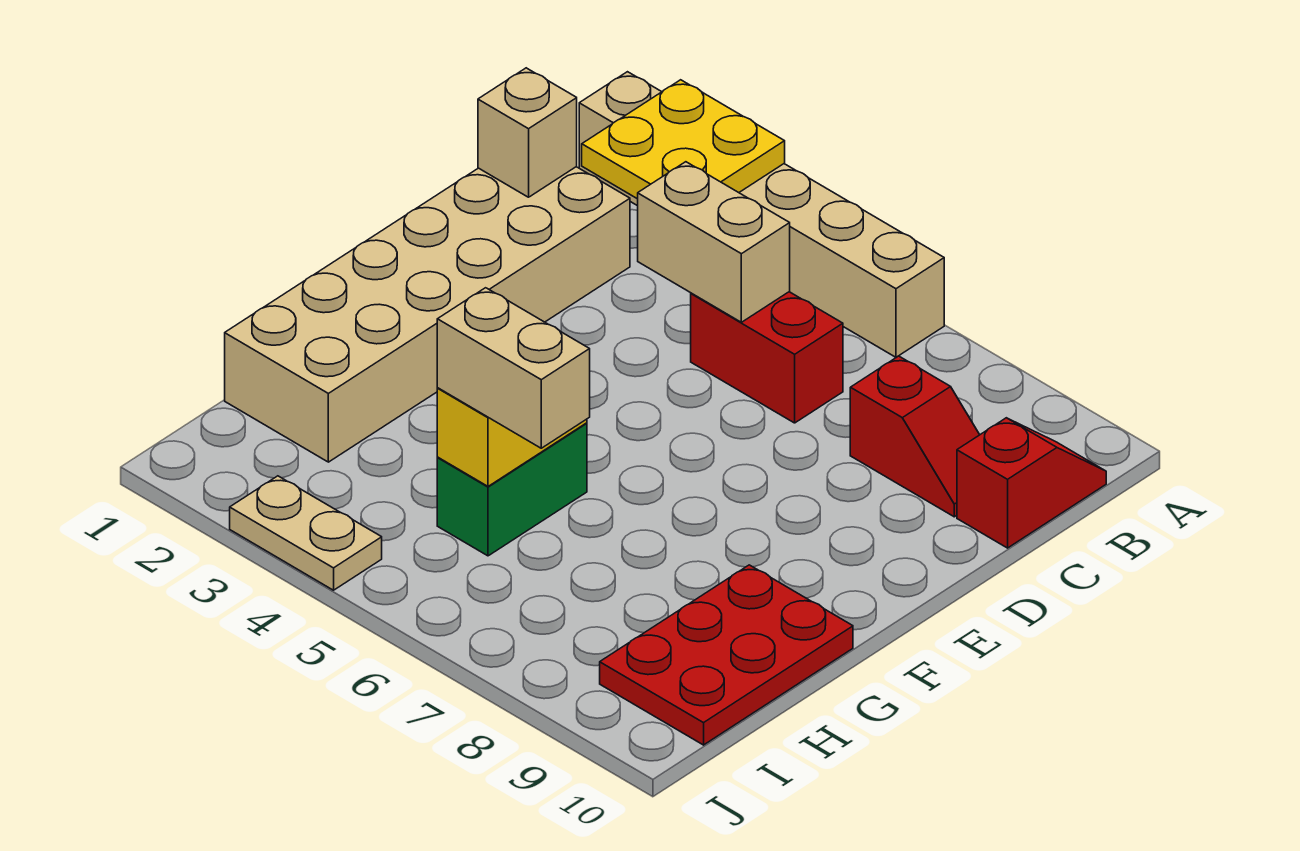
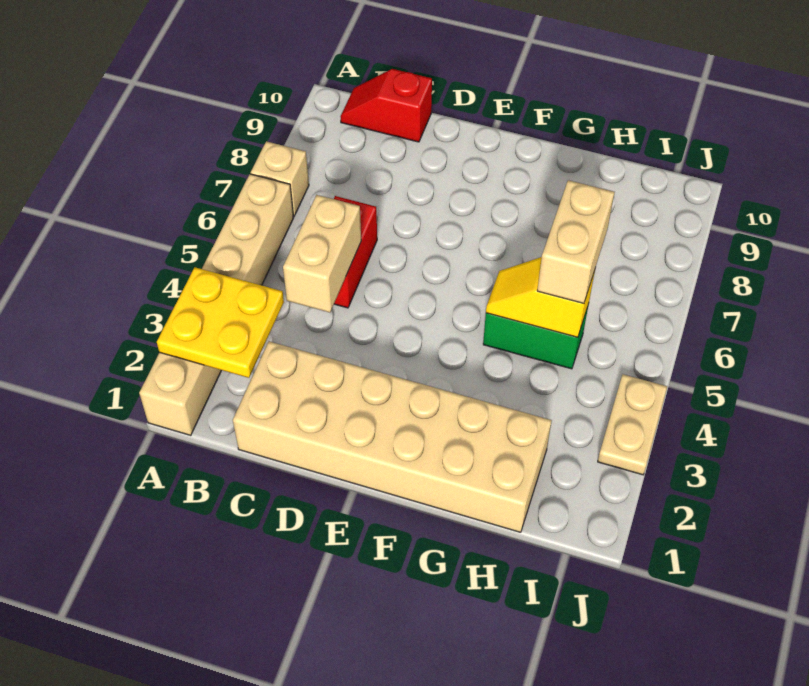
tan 1x1 brick [478,68,577,197] -> tan 1x1 brick moved to [251,141,309,216]
red 1x2 slope [850,356,979,517] -> none
red 2x3 plate [600,565,853,745] -> none

